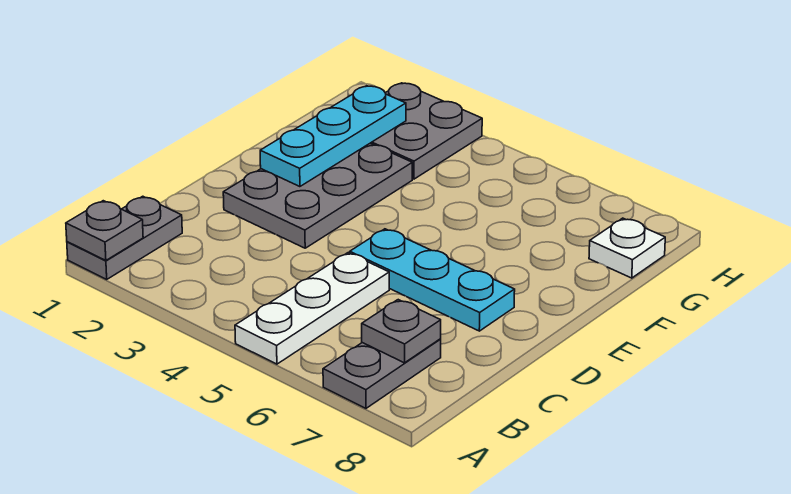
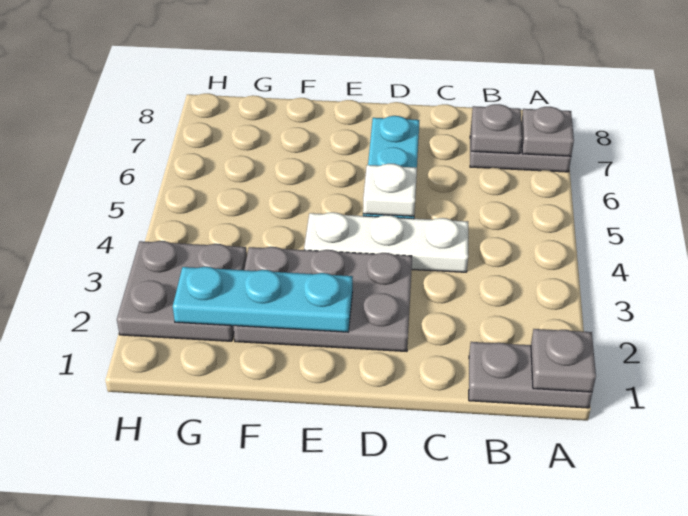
white 1x3 plate [235,253,389,364] -> white 1x3 plate moved to [304,212,468,272]
none -> grey 1x1 plate [521,107,574,156]
white 1x1 plate [589,218,665,278] -> white 1x1 plate moved to [363,164,417,216]

